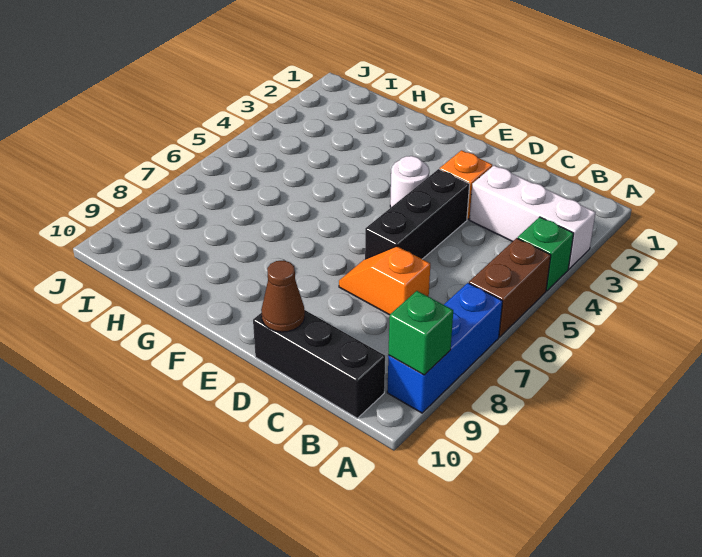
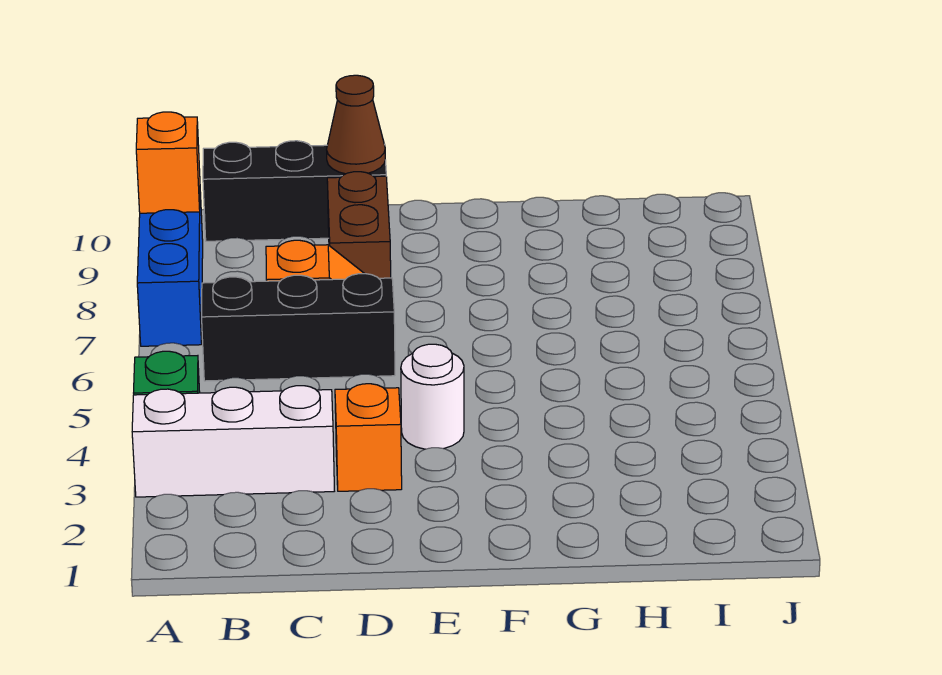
brown 1x2 brick [469,238,551,337] -> brown 1x2 brick moved to [327,172,391,278]
green 1x1 brick [388,291,453,375] -> orange 1x1 brick [136,112,200,213]
black 1x3 brick [365,169,470,259] -> black 1x3 brick turned to [202,274,395,381]

